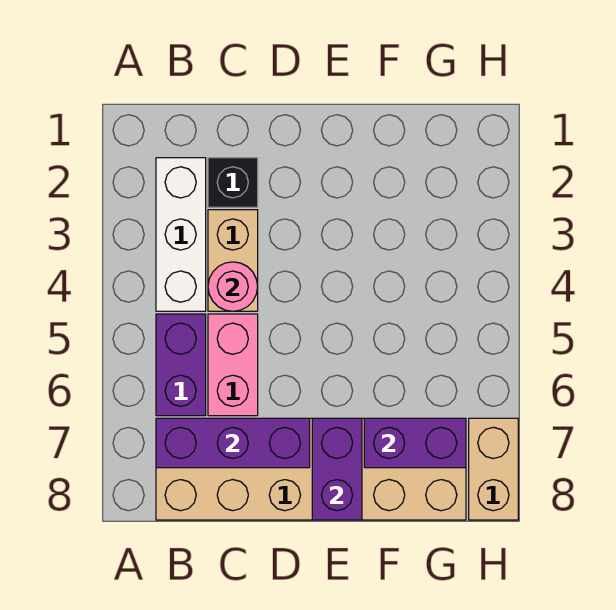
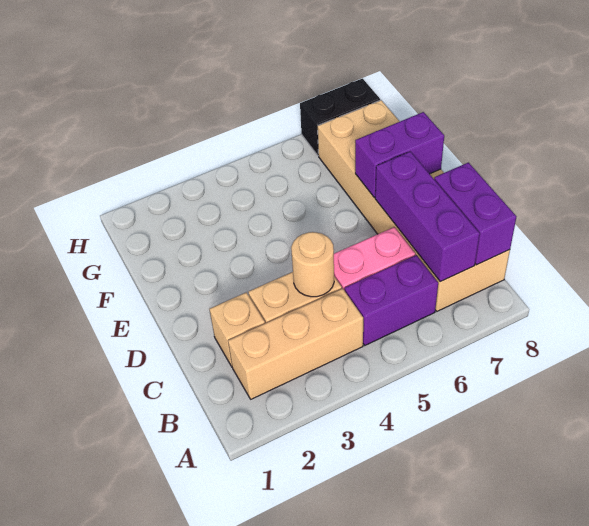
white 1x3 brick [156,158,206,311] -> tan 1x3 brick [228,288,363,399]
black 1x1 brick [208,158,258,207] -> tan 1x1 brick [209,293,265,366]
pink 1x1 round brick [208,262,258,311] -> tan 1x1 round brick [291,232,334,297]
purple 1x2 brick [364,418,466,468] -> purple 1x2 brick moved to [434,163,516,265]
tan 1x2 brick [469,418,518,520] -> black 1x2 brick [300,78,380,156]

